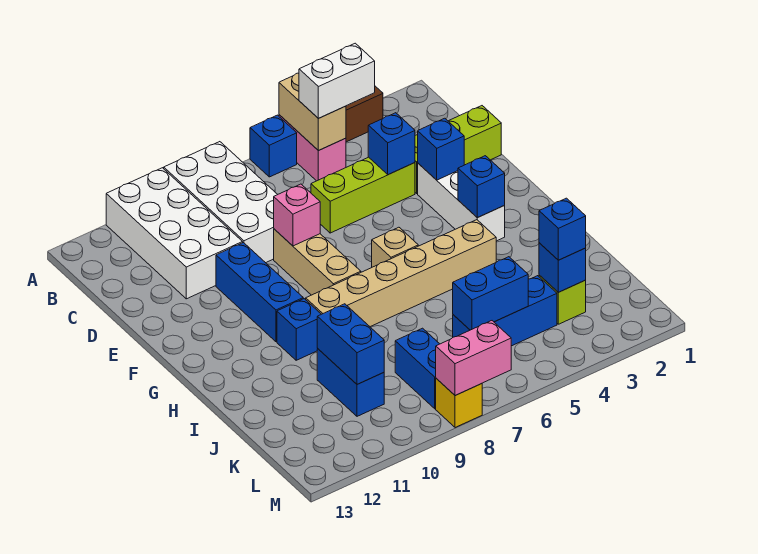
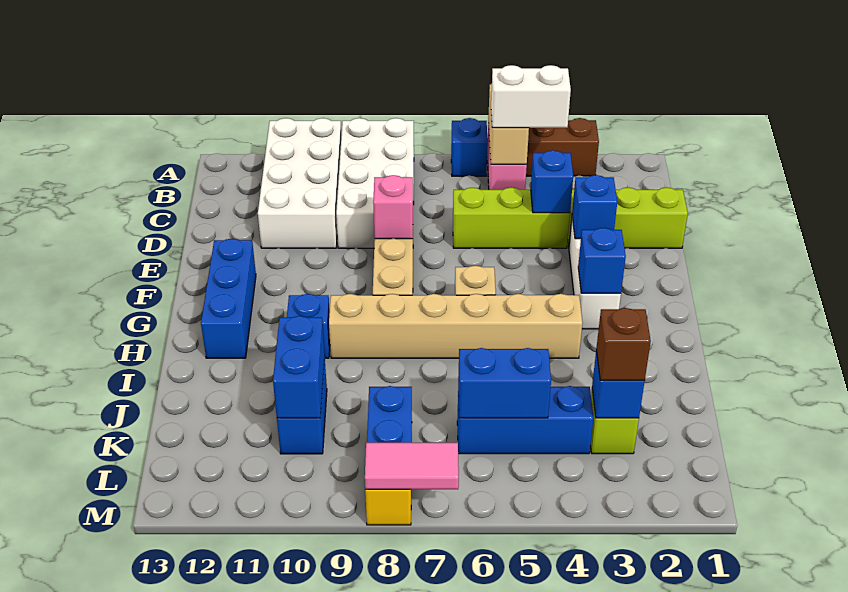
blue 1x3 brick [216,243,303,342] -> blue 1x3 brick moved to [201,239,256,358]
blue 1x1 brick [539,198,586,260] -> brown 1x1 brick [596,308,651,380]
pink 1x2 brick [436,321,511,396] -> pink 1x2 tile [365,443,459,490]

